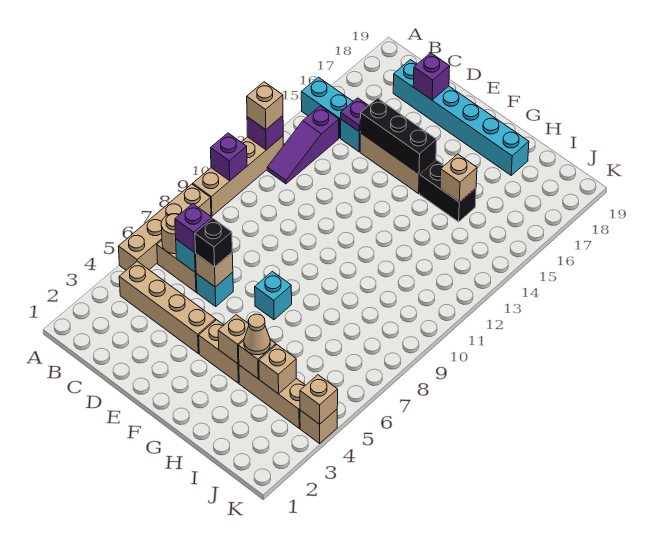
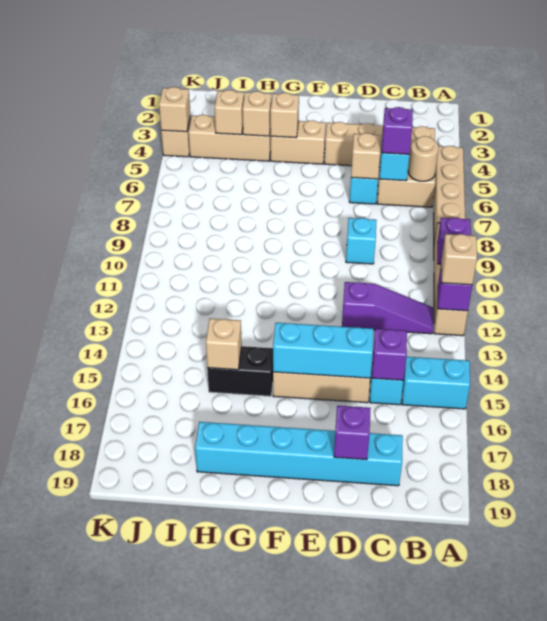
purple 1x3 slope [267,106,339,184] -> purple 1x3 slope turned to [342,282,433,334]
purple 1x1 plate [341,98,369,132] -> purple 1x1 brick [372,329,407,380]
black 1x1 brick [195,218,232,267] -> none
black 1x3 brick [360,98,437,174] -> cyan 1x3 brick [273,323,374,378]
cyan 1x1 brick [255,271,292,320] -> cyan 1x1 brick moved to [346,218,377,264]
tan 1x1 cone [244,314,270,355] -> none

